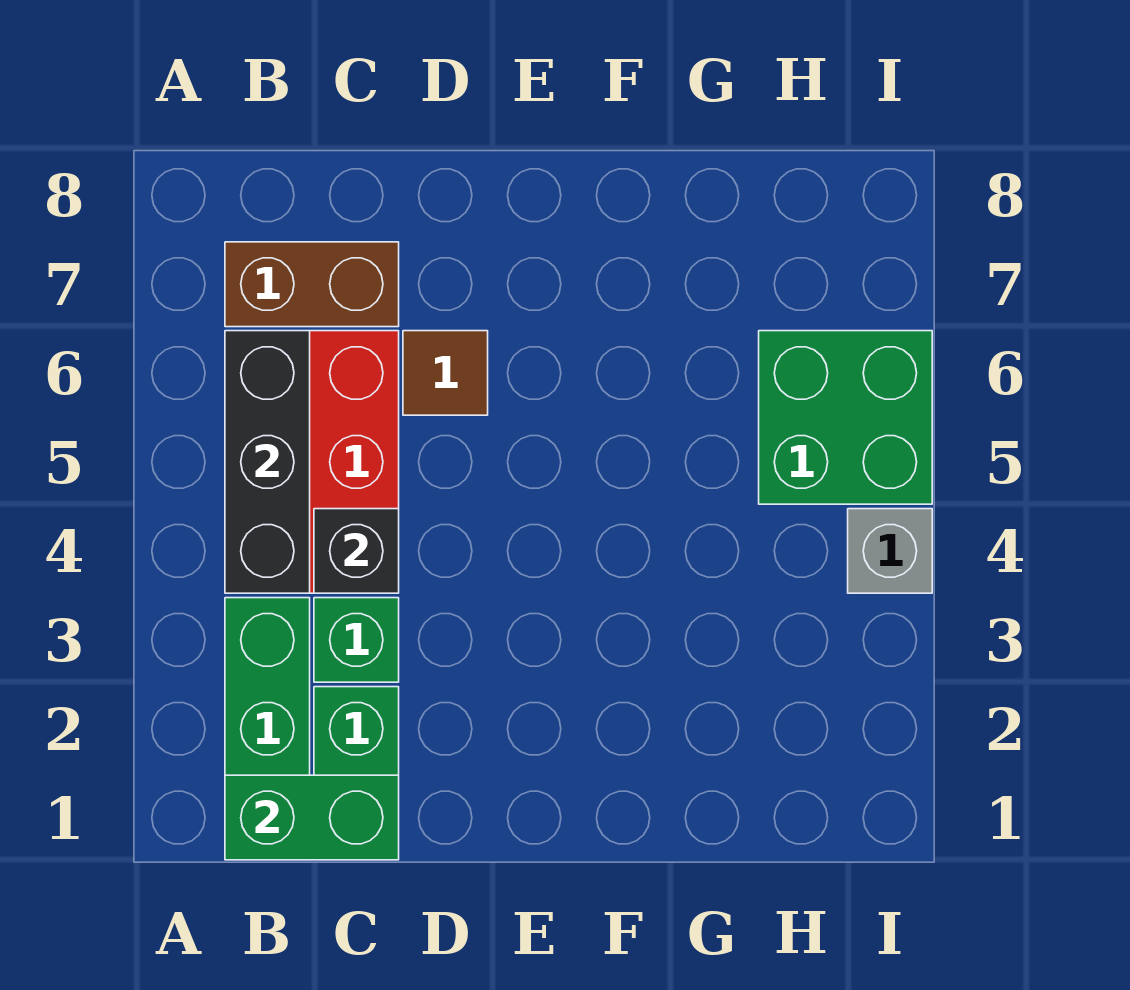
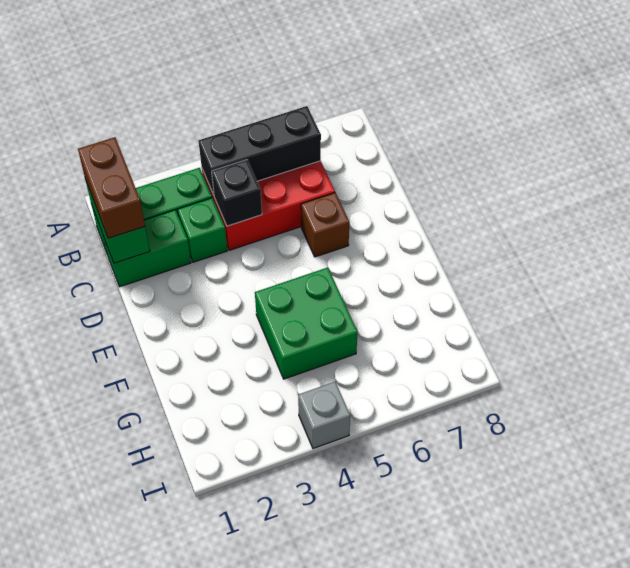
brown 1x2 brick [225,242,399,327] -> brown 1x2 brick moved to [78,137,145,238]
brown 1x1 tile [403,331,488,415] -> brown 1x1 brick [301,193,349,257]
green 2x2 brick [759,331,932,504] -> green 2x2 brick moved to [255,267,358,379]

